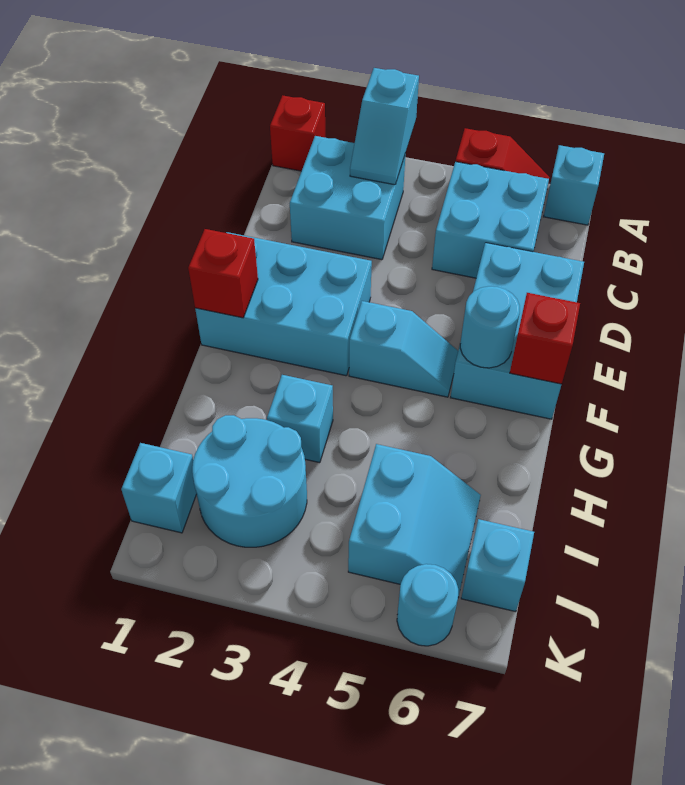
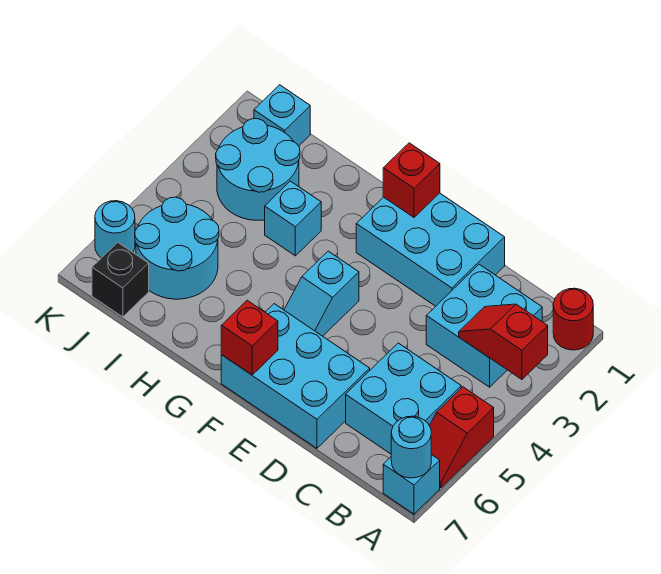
red 1x1 brick [270,95,326,171] -> red 1x1 round brick [553,288,593,350]
cyan 1x2 slope [350,68,419,185] -> red 1x2 slope [459,304,548,379]
cyan 2x3 brick [195,232,372,376] -> cyan 2x3 brick turned to [356,193,505,306]
cyan 1x1 round brick [460,286,520,368] -> cyan 1x1 round brick moved to [391,416,431,478]
cyan 2x2 slope [348,444,481,598] -> cyan 2x2 round brick [135,197,219,299]
cyan 1x1 brick [461,519,534,612] -> black 1x1 brick [92,242,149,317]

